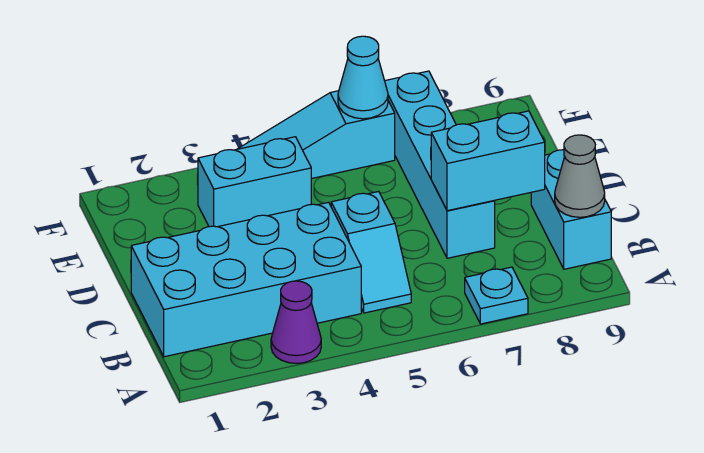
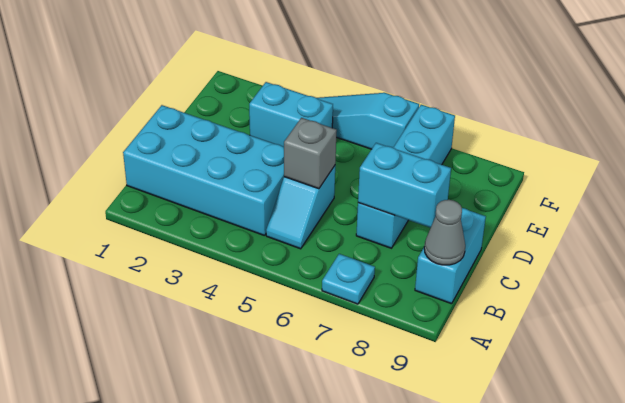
purple 1x1 cone [271,281,321,363] -> none
none -> grey 1x1 brick [284,118,337,189]
cyan 1x1 cone [338,36,388,119] -> none

